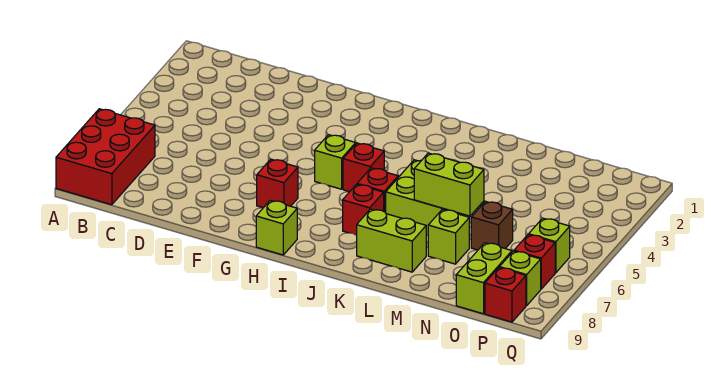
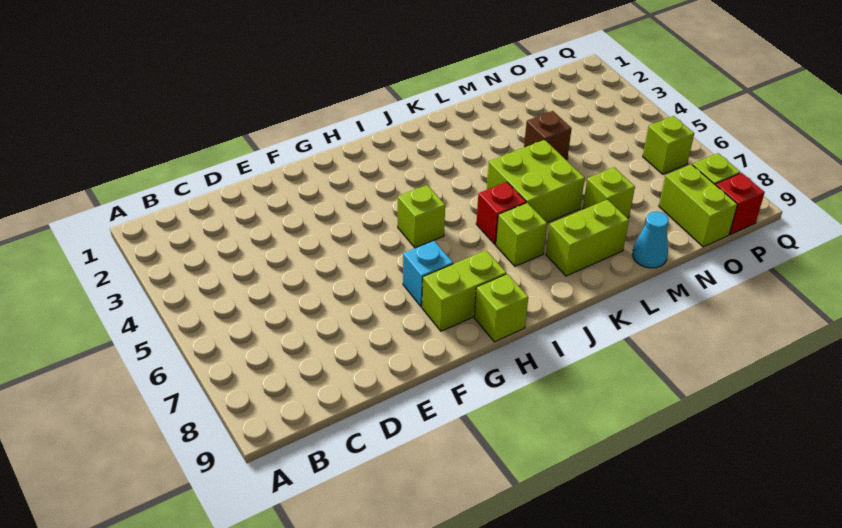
red 2x3 brick [56,109,155,205] -> none
red 1x1 brick [257,159,298,208] -> cyan 1x1 brick [403,241,453,307]
red 1x1 brick [343,143,384,192] -> none
red 1x1 brick [343,184,384,235] -> lime 1x1 brick [496,203,547,266]
lime 1x2 brick [414,153,484,216] -> lime 1x2 brick moved to [422,250,506,331]
none -> cyan 1x1 cone [632,211,669,268]
brown 1x1 brick [471,201,513,250] -> brown 1x1 brick moved to [524,111,572,159]
red 1x1 brick [514,235,555,289] -> none

